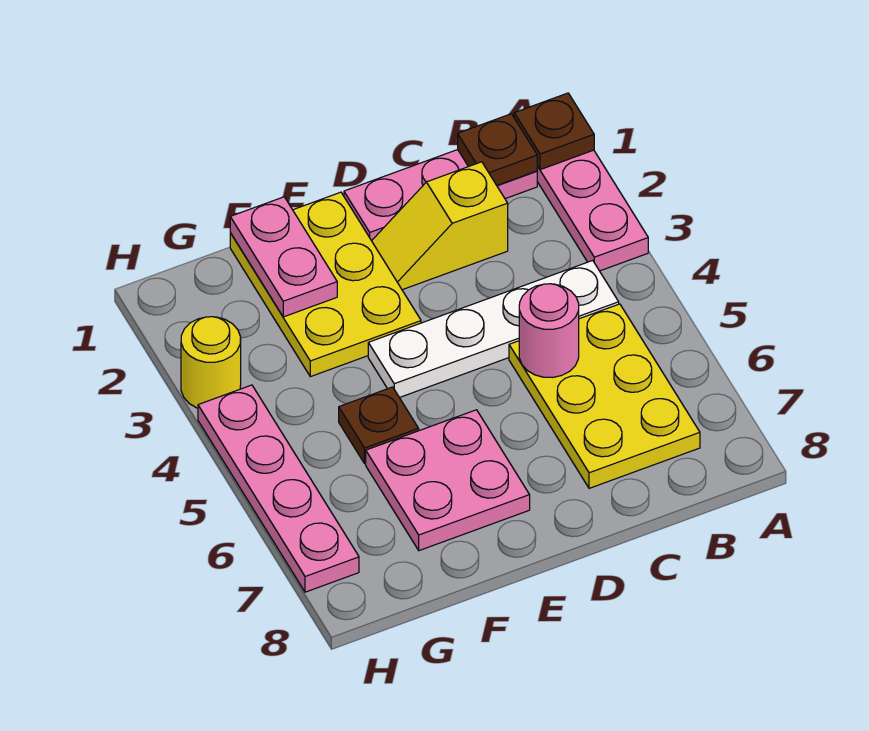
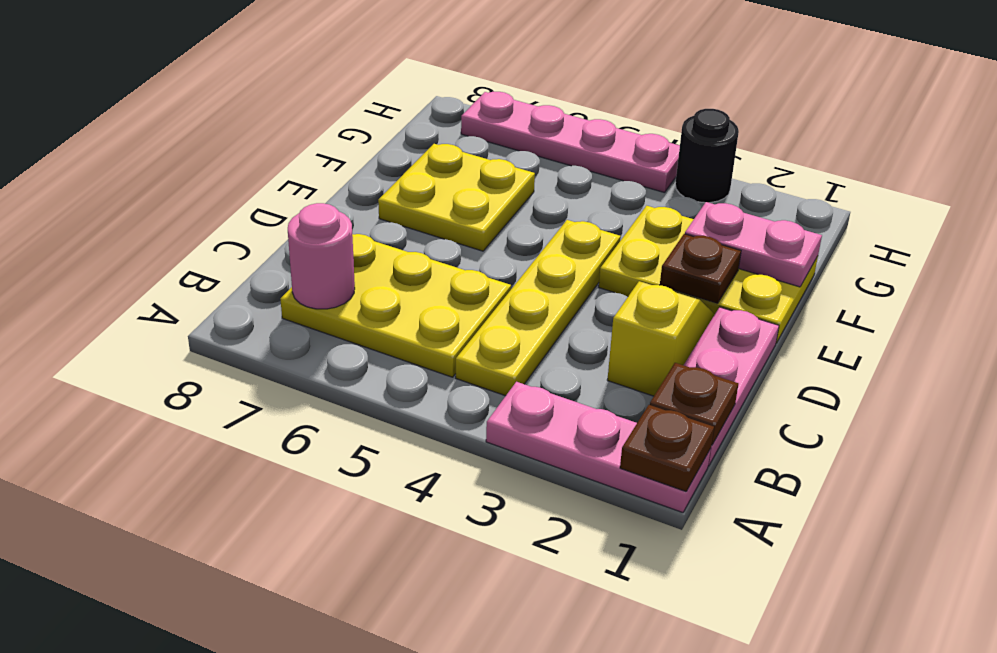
white 1x4 plate [368,261,619,398] -> yellow 1x4 plate [456,220,621,396]
pink 1x1 round brick [519,284,579,377] -> pink 1x1 round brick moved to [288,203,355,309]
pink 2x2 plate [366,410,530,551] -> yellow 2x2 plate [378,144,535,251]
brown 1x1 plate [339,387,419,464] -> brown 1x1 plate moved to [660,234,741,304]
yellow 1x1 round brick [181,317,241,408] -> black 1x1 round brick [675,109,739,203]

